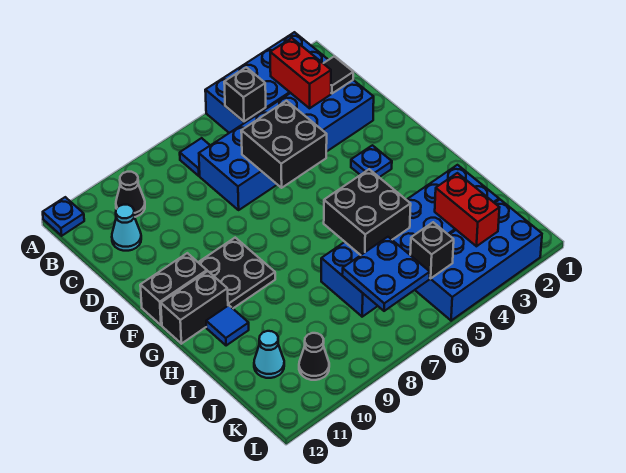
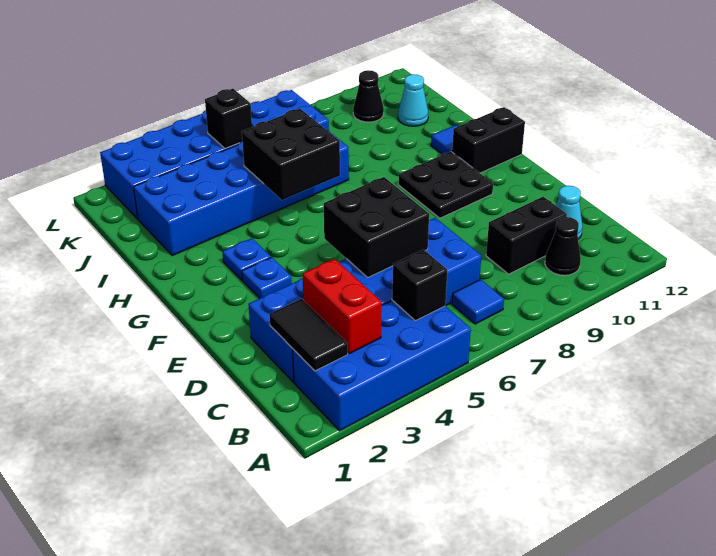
blue 1x1 plate [43,197,84,236] -> blue 1x1 plate moved to [222,238,271,280]
black 1x1 tile [323,56,353,93] -> black 1x2 tile [269,299,348,371]
black 1x2 brick [140,253,207,325] -> black 1x2 brick moved to [486,197,567,274]
red 1x2 brick [435,173,500,246] -> none

